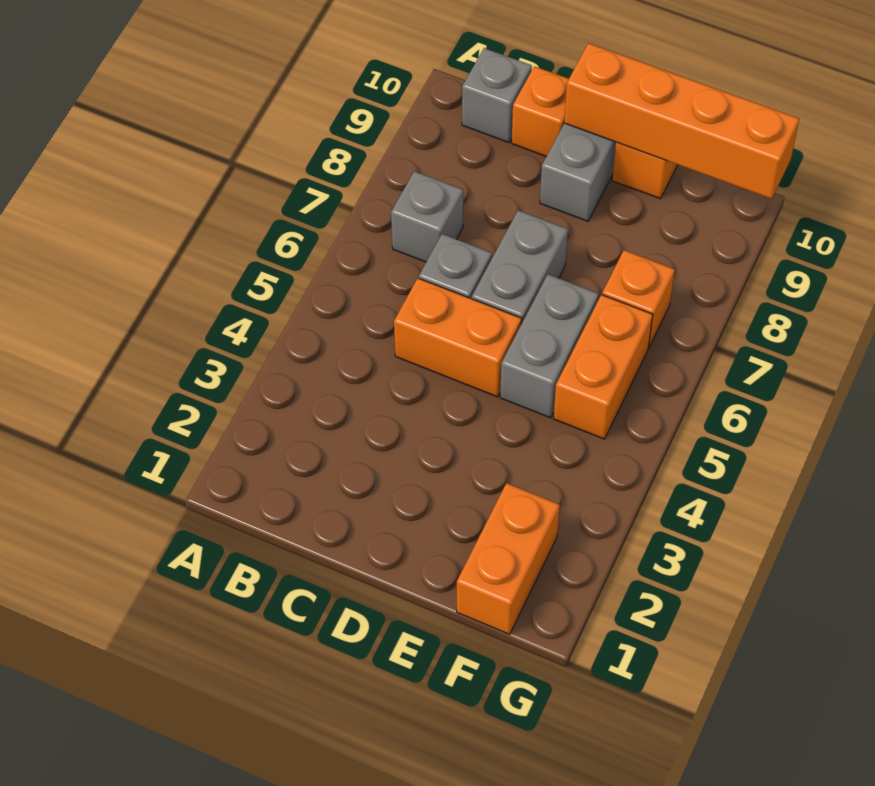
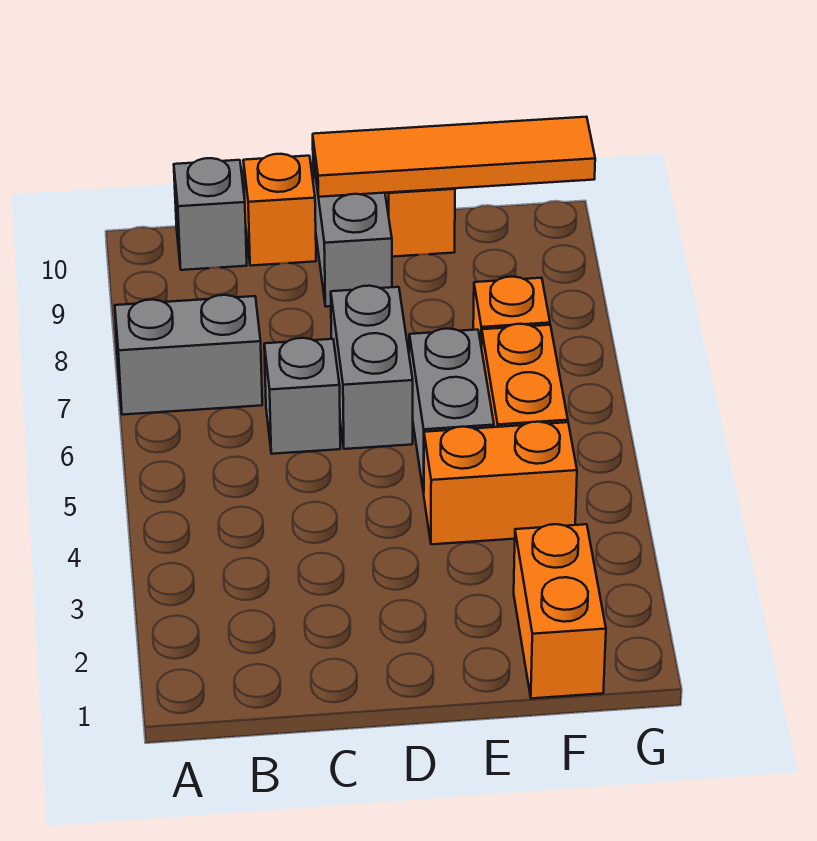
grey 1x1 brick [391,171,463,262] -> grey 1x2 brick [115,295,262,415]
orange 1x2 brick [394,278,522,397] -> orange 1x2 brick moved to [424,422,577,544]
orange 1x4 brick [564,43,799,199] -> orange 1x4 tile [313,117,595,197]

